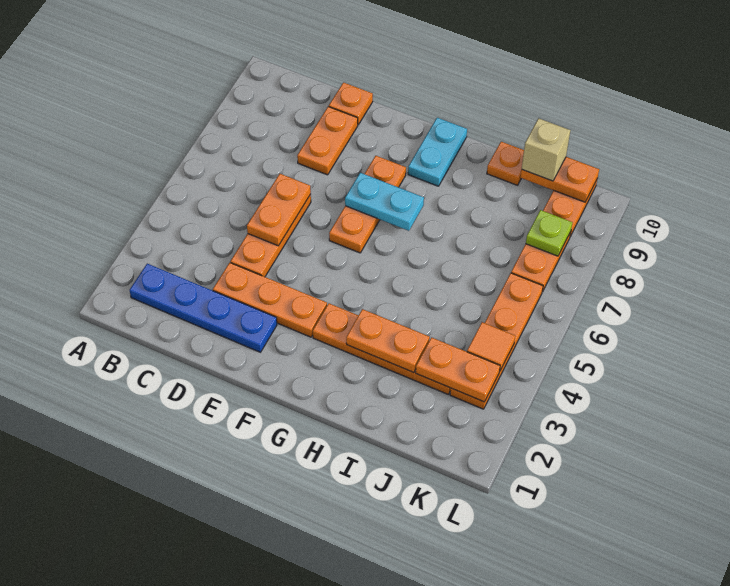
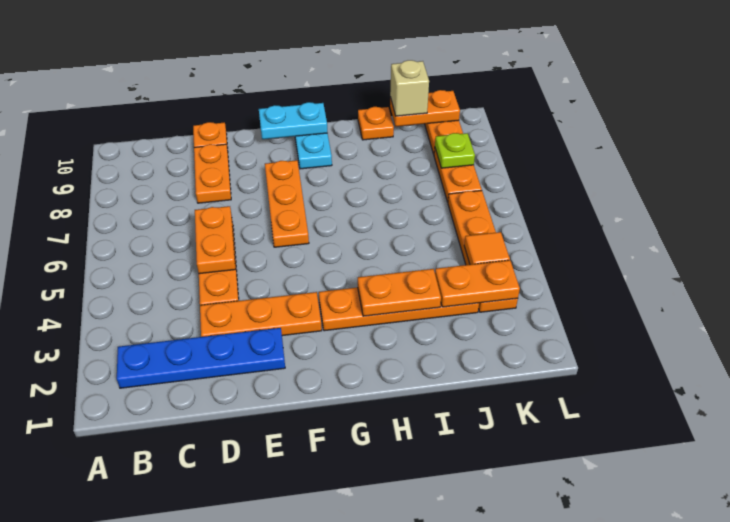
cyan 1x2 plate [345,173,424,231] -> cyan 1x2 plate moved to [259,102,327,139]

